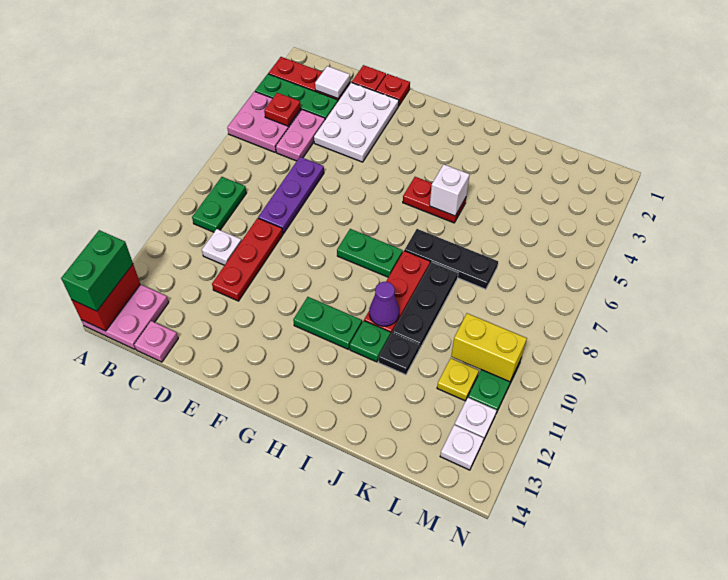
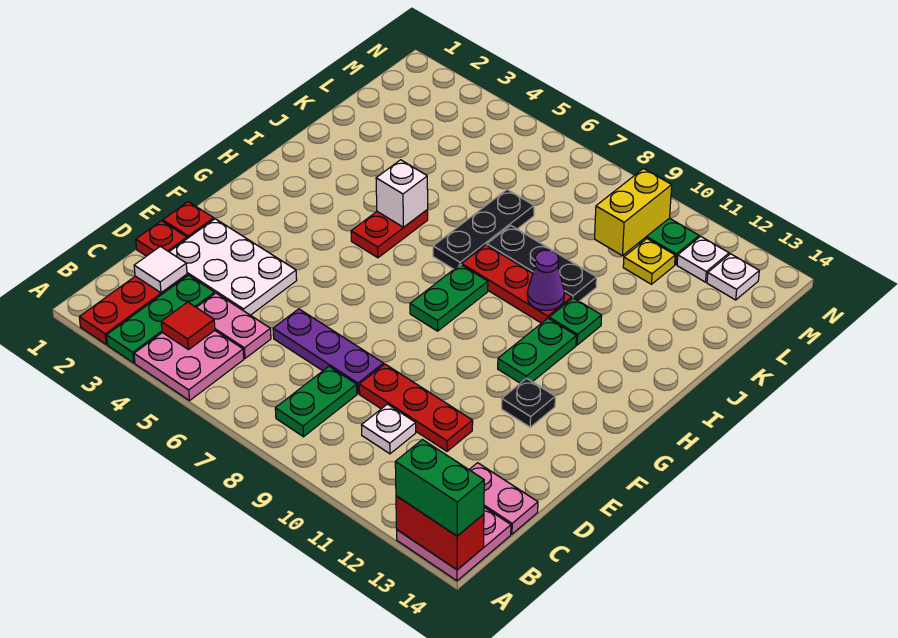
red 1x1 plate [264,93,301,126] -> red 1x1 tile [161,302,215,350]
green 1x2 plate [192,177,247,232] -> green 1x2 plate turned to [275,367,357,437]
pink 1x1 plate [134,321,178,362] -> pink 1x2 plate [469,463,538,534]
black 1x1 plate [378,333,419,375] -> black 1x1 plate moved to [502,378,555,427]

